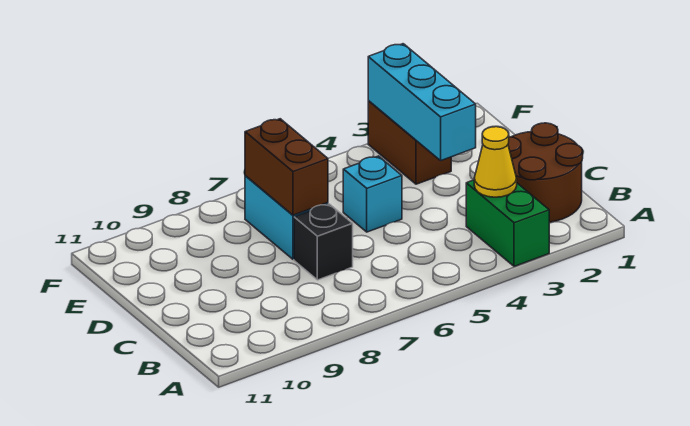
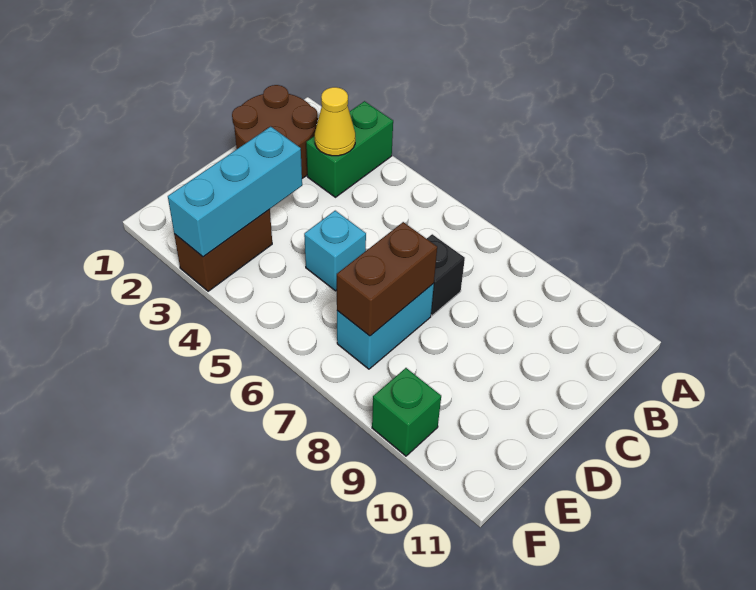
none -> green 1x1 brick [372,368,441,456]

